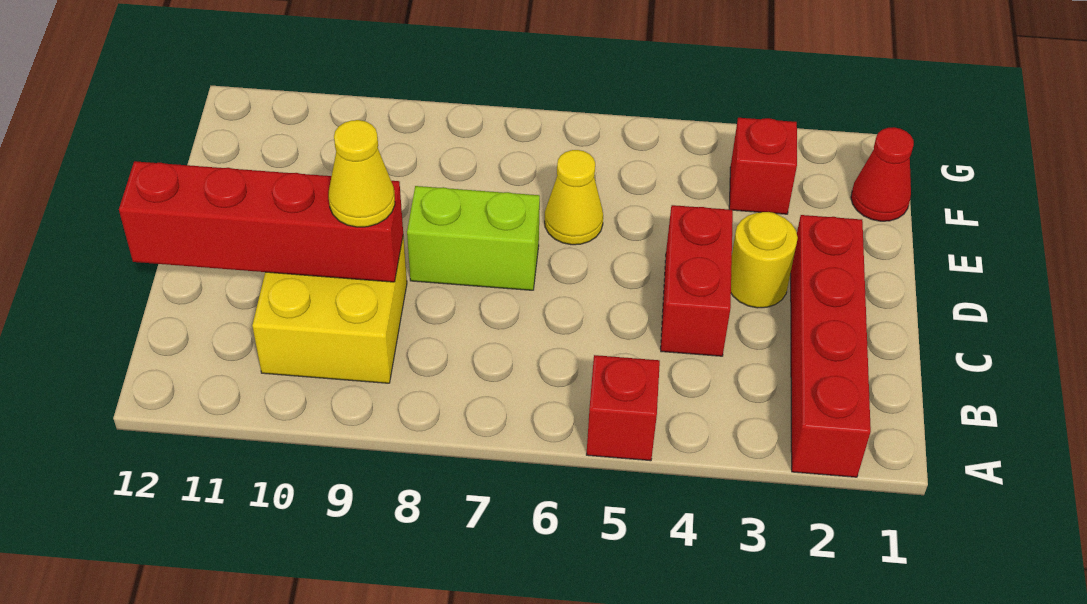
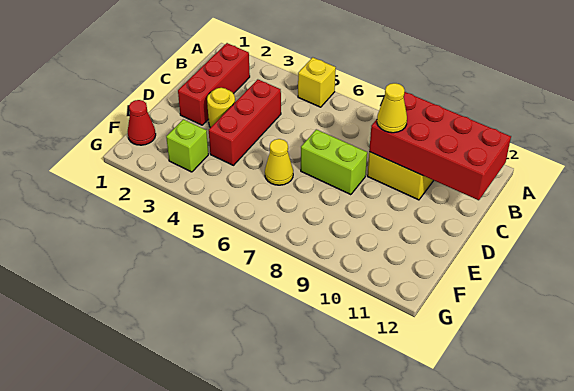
red 1x4 brick [791,215,871,477] -> red 1x3 brick [178,43,250,125]
red 1x1 brick [586,355,660,461] -> yellow 1x1 brick [298,57,336,107]
red 1x2 brick [661,205,733,356] -> red 1x3 brick [209,79,281,165]
red 1x4 brick [119,161,403,282] -> red 2x4 brick [369,92,511,200]
red 1x1 brick [729,118,797,214] -> lime 1x1 brick [166,119,208,172]

